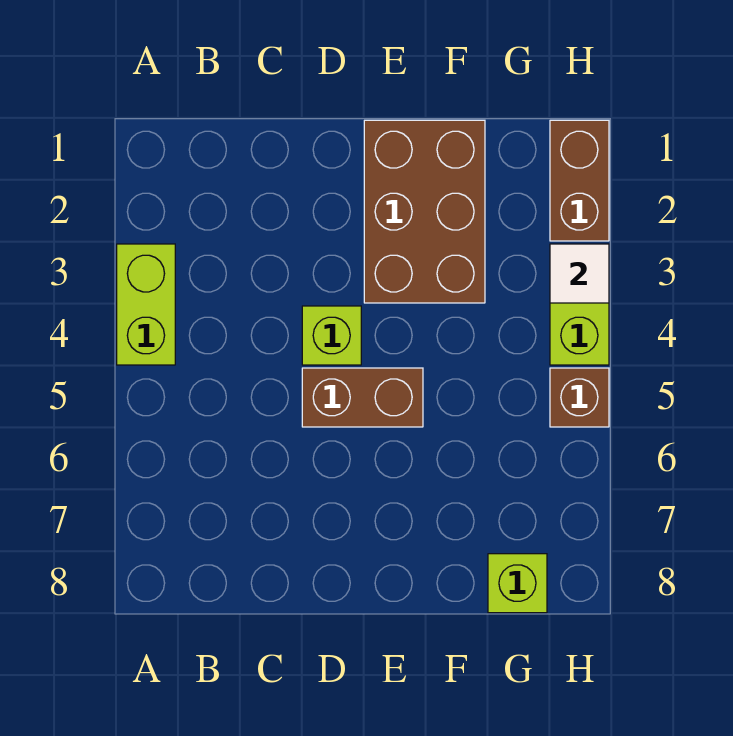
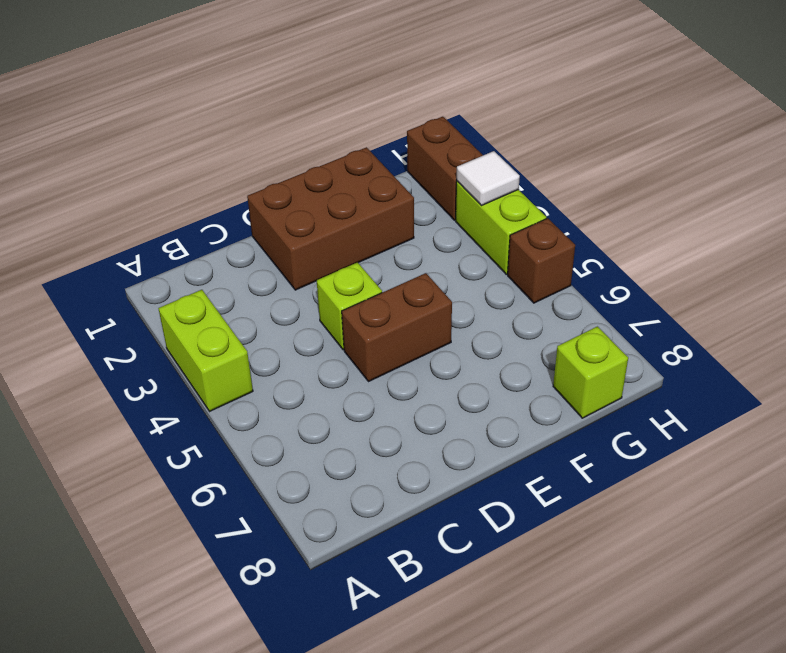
brown 2x3 brick [364,120,485,303] -> brown 2x3 brick turned to [247,147,414,290]

